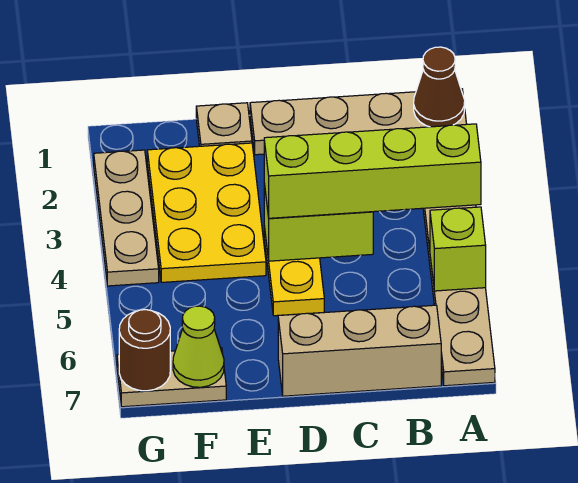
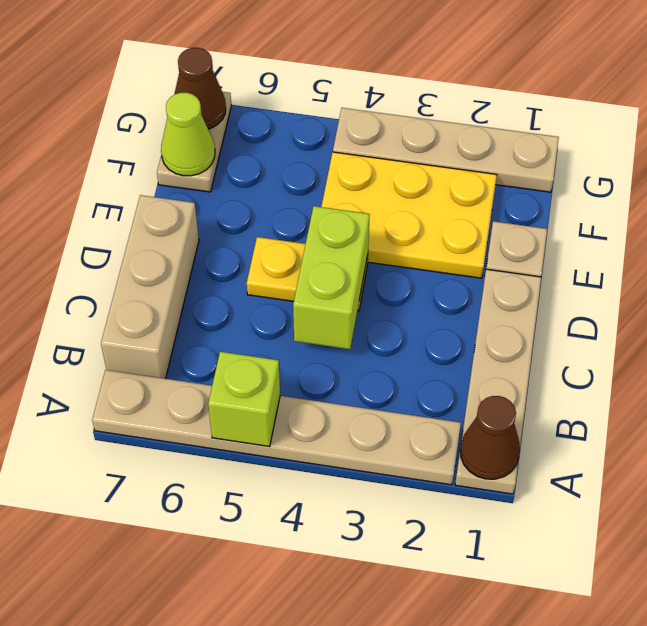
lime 1x4 brick [264,124,481,218] -> none
tan 1x3 plate [94,150,159,286] -> tan 1x4 plate [333,108,559,192]
brown 1x1 round brick [119,310,170,391] -> brown 1x1 cone [174,48,226,129]

